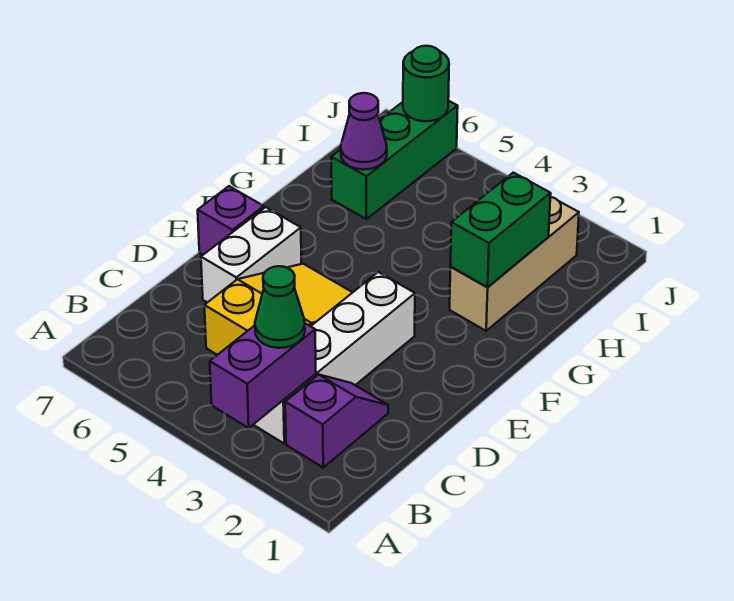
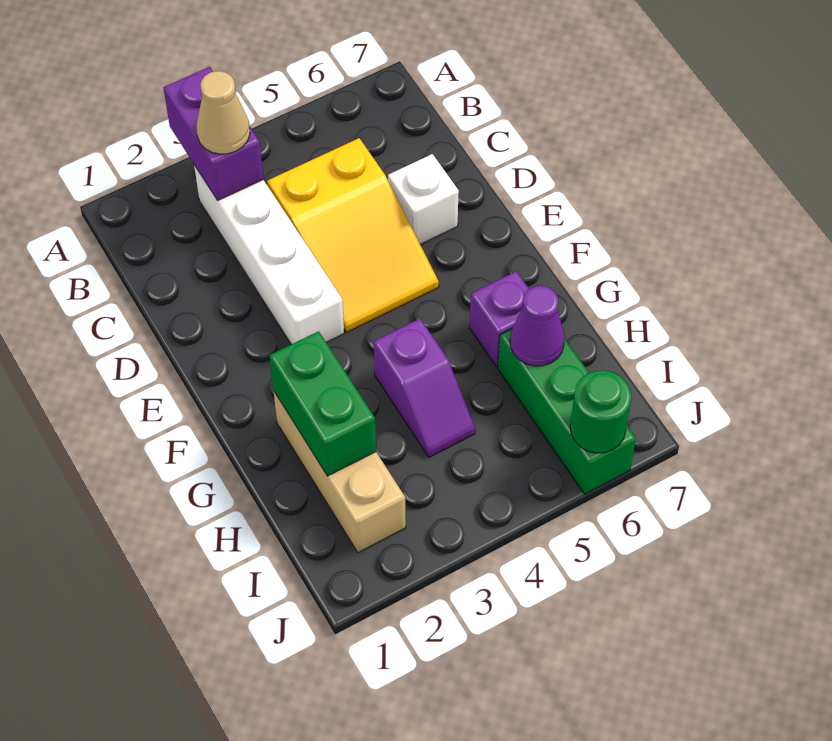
purple 1x2 slope [285,375,388,467] -> purple 1x2 slope moved to [374,319,475,457]
green 1x1 cone [255,266,305,348] -> tan 1x1 cone [197,71,250,154]
white 1x2 brick [201,207,301,303] -> white 1x1 brick [388,154,459,244]
purple 1x1 brick [198,186,264,255] -> purple 1x1 brick moved to [470,271,529,367]

